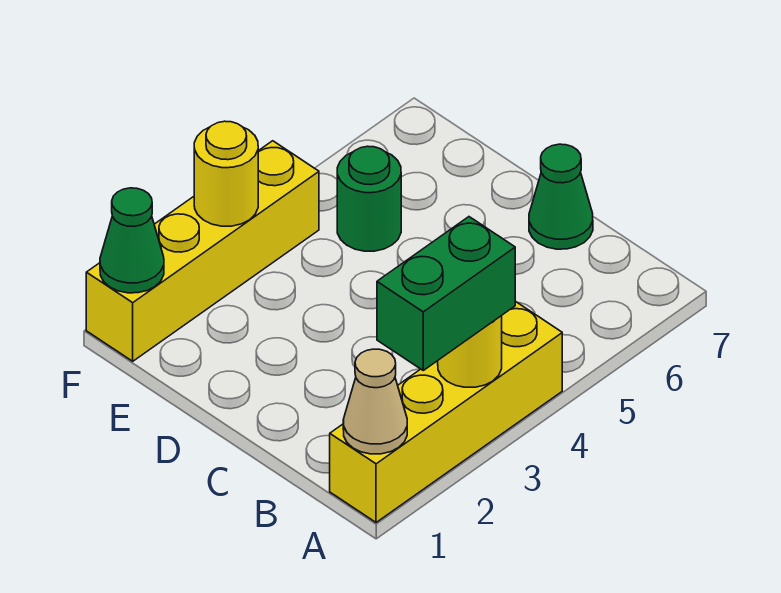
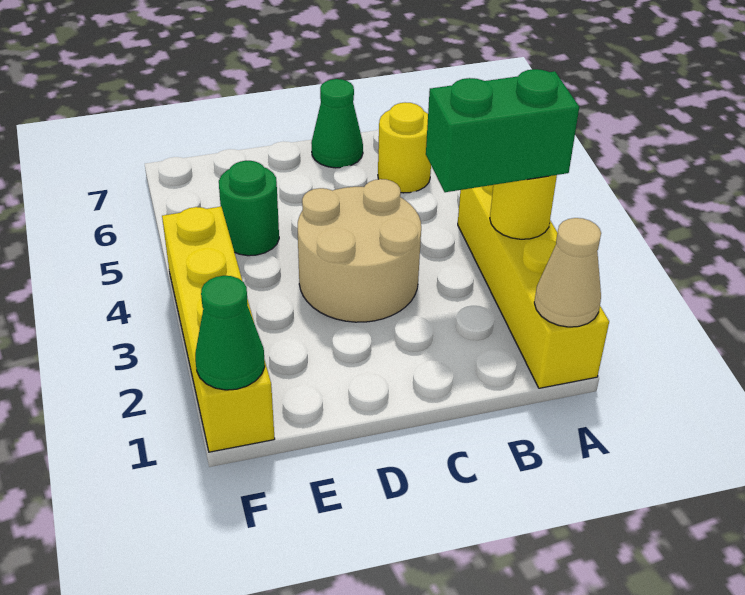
green 1x2 brick [377,217,515,370] -> green 1x2 brick turned to [426,69,579,192]
none -> tan 2x2 round brick [298,179,421,322]
yellow 1x1 round brick [194,121,258,226] -> yellow 1x1 round brick moved to [378,102,431,193]

